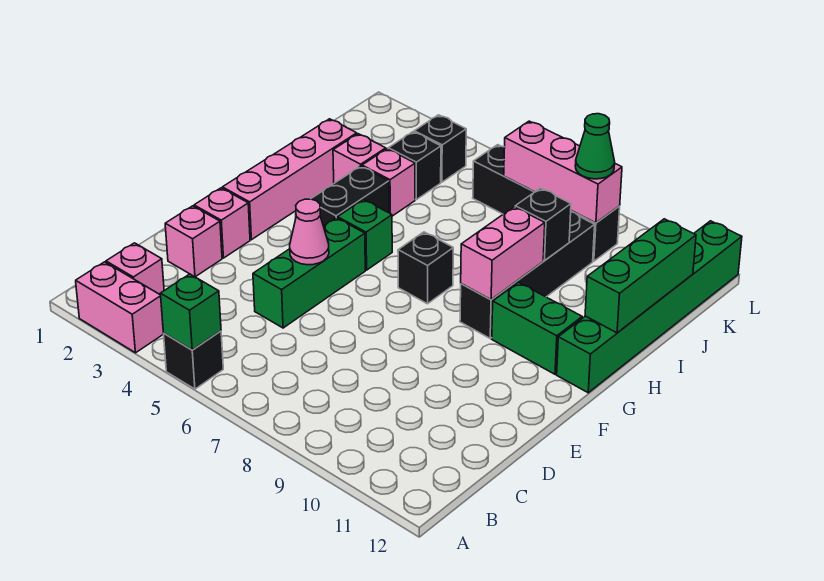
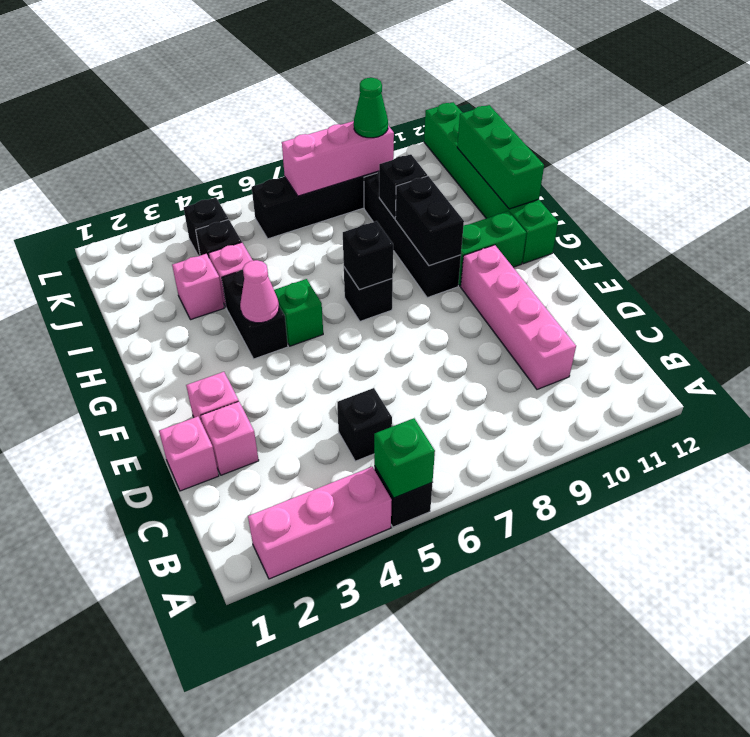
pink 1x2 brick [76,262,164,353] -> pink 1x3 brick [248,467,392,579]
pink 1x1 brick [106,243,164,295] -> pink 1x1 brick moved to [159,416,219,491]
none -> black 1x1 brick [337,388,392,461]
green 1x3 brick [253,218,365,328] -> none
pink 1x1 cone [290,199,329,265] -> pink 1x1 cone moved to [240,260,279,323]
pink 1x4 brick [222,119,357,240] -> pink 1x4 brick moved to [461,245,576,389]
none -> black 1x1 brick [343,221,393,290]
pink 1x2 brick [461,207,545,300] -> black 1x2 brick [395,176,464,266]

